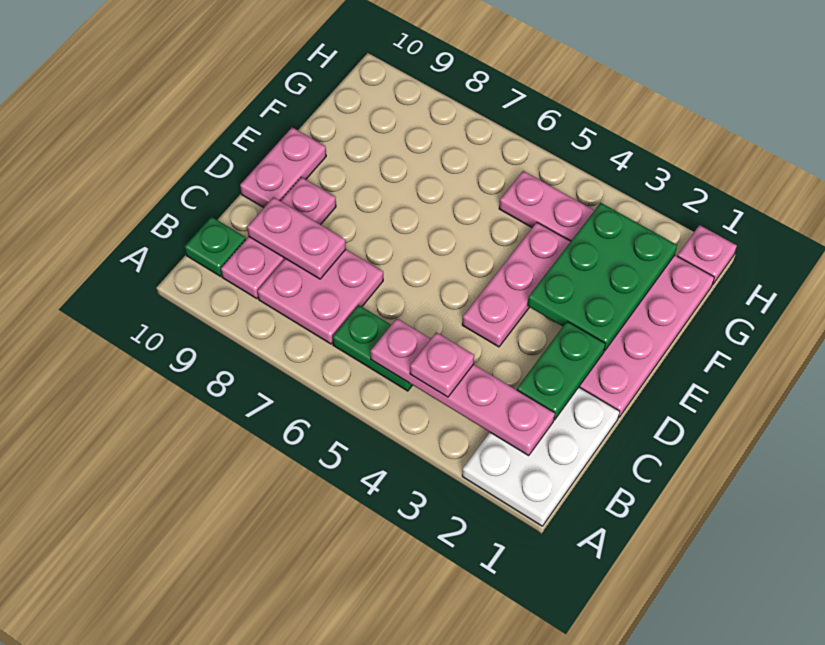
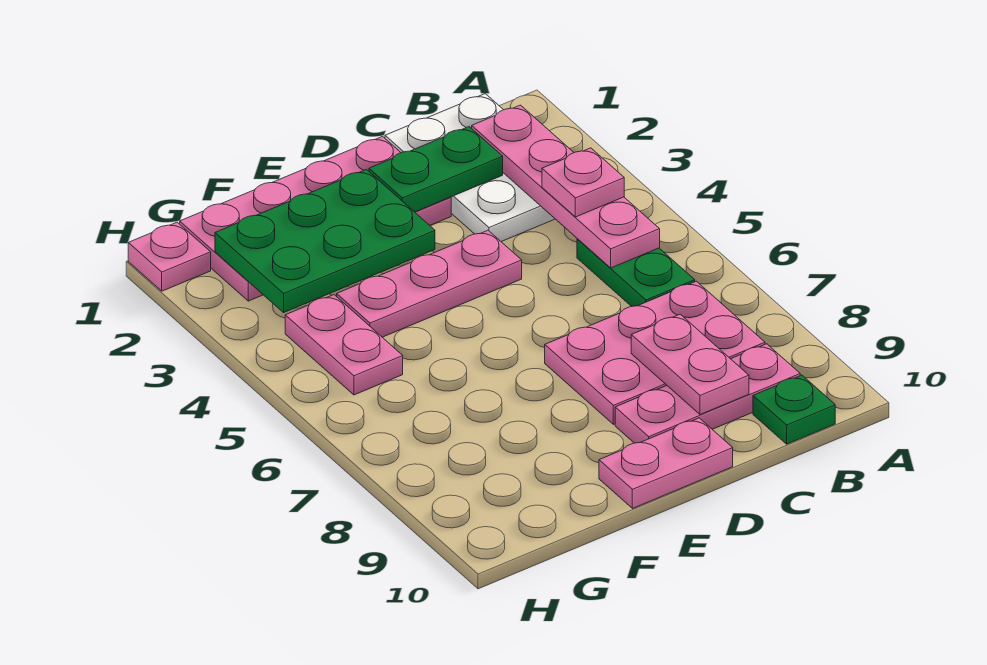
white 2x3 plate [462,387,620,526] -> white 2x3 plate turned to [385,94,555,242]
pink 2x2 plate [257,250,383,344] -> pink 2x3 plate [545,281,765,425]

